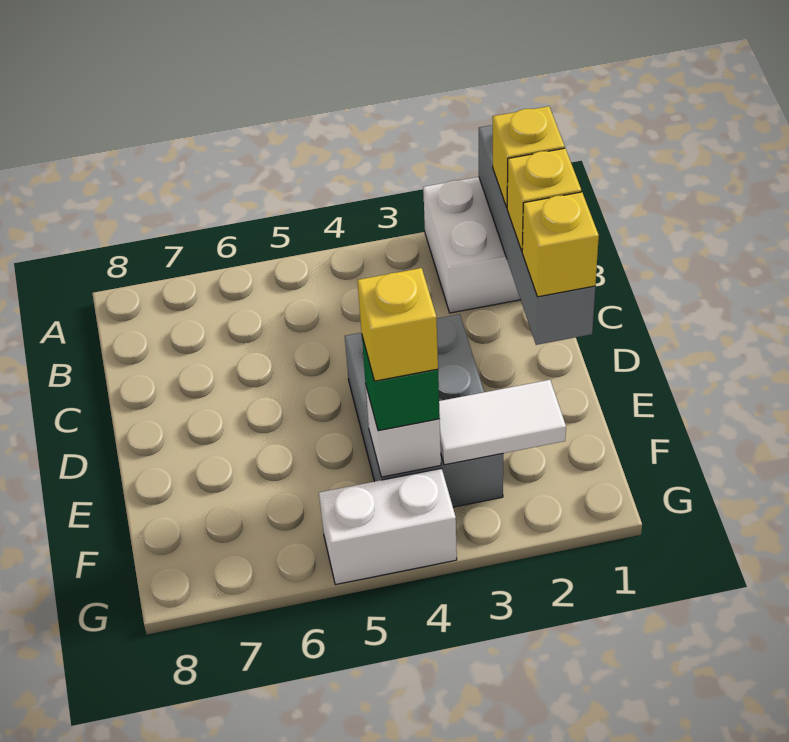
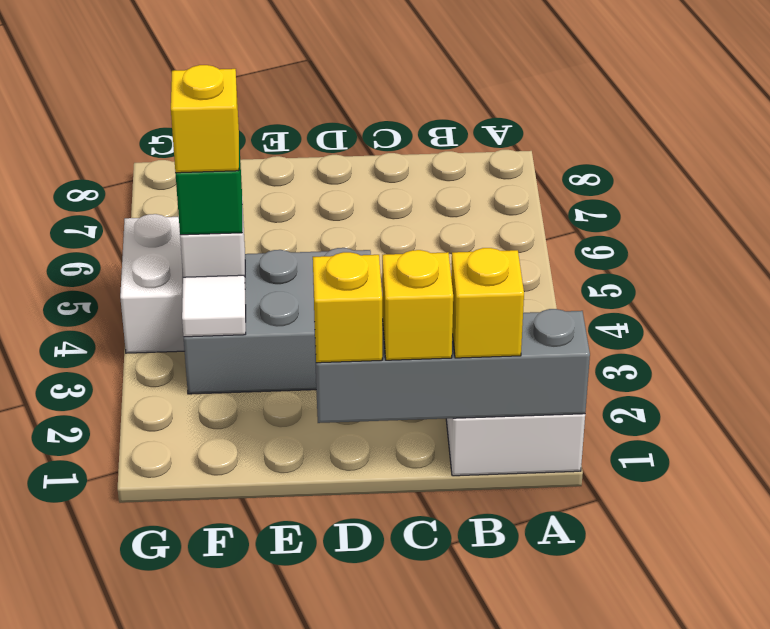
white 1x2 tile [439,380,566,465] -> white 1x1 tile [182,275,246,337]

